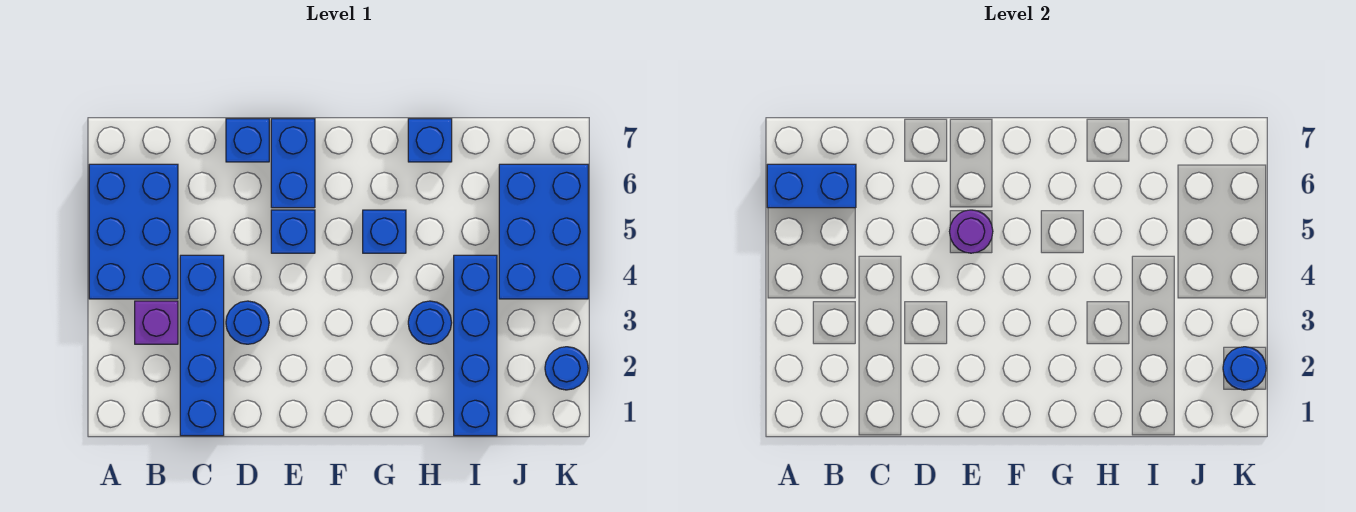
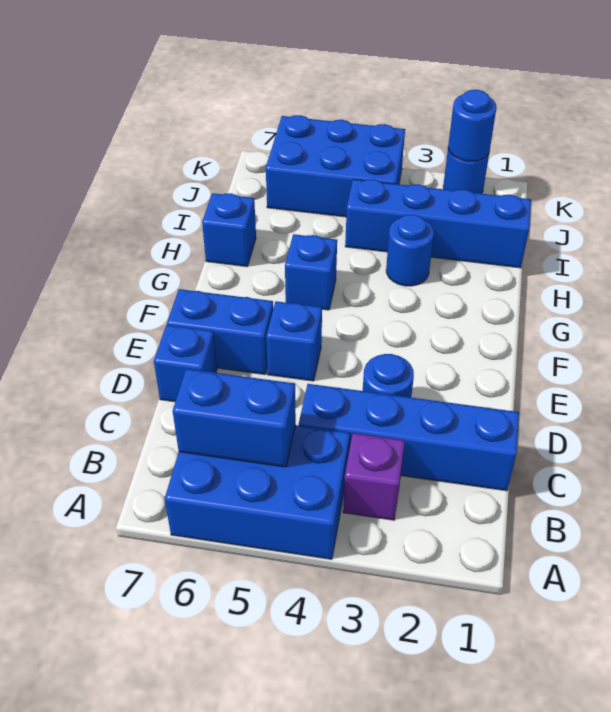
blue 1x2 brick [767,164,856,208] -> blue 1x2 brick turned to [173,369,296,467]
purple 1x1 round brick [950,210,993,253] -> none

